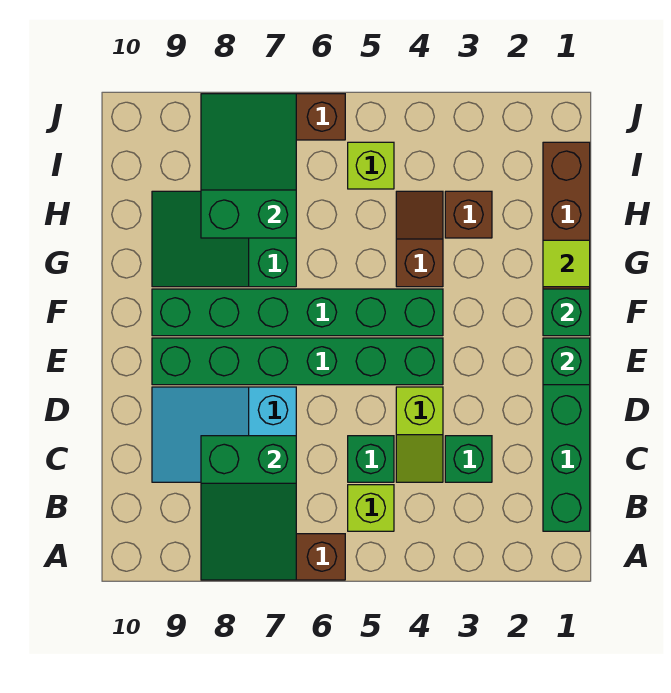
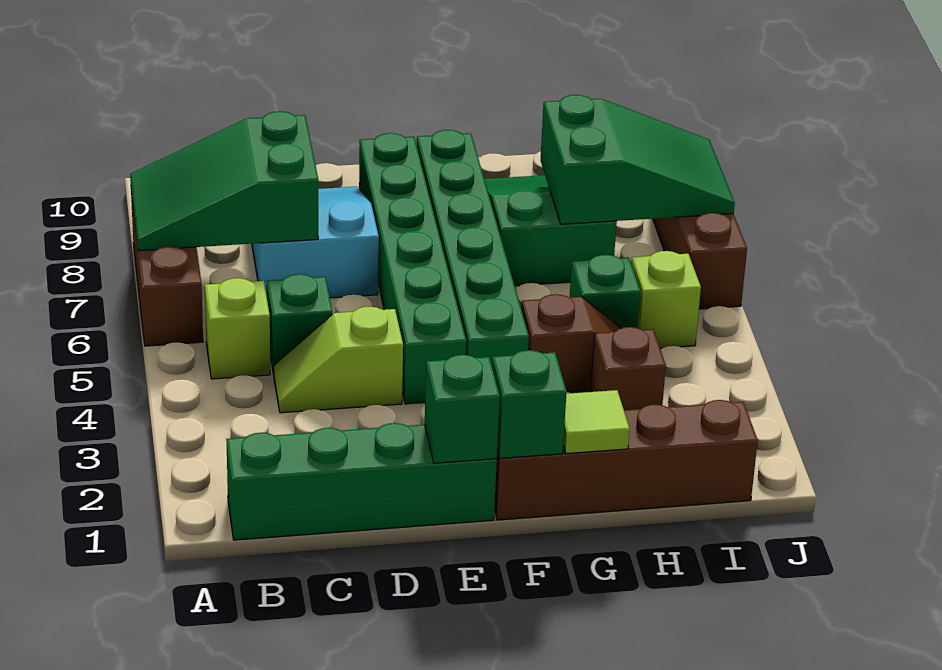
green 1x1 brick [445,436,492,482] -> green 1x1 brick moved to [570,255,640,328]

